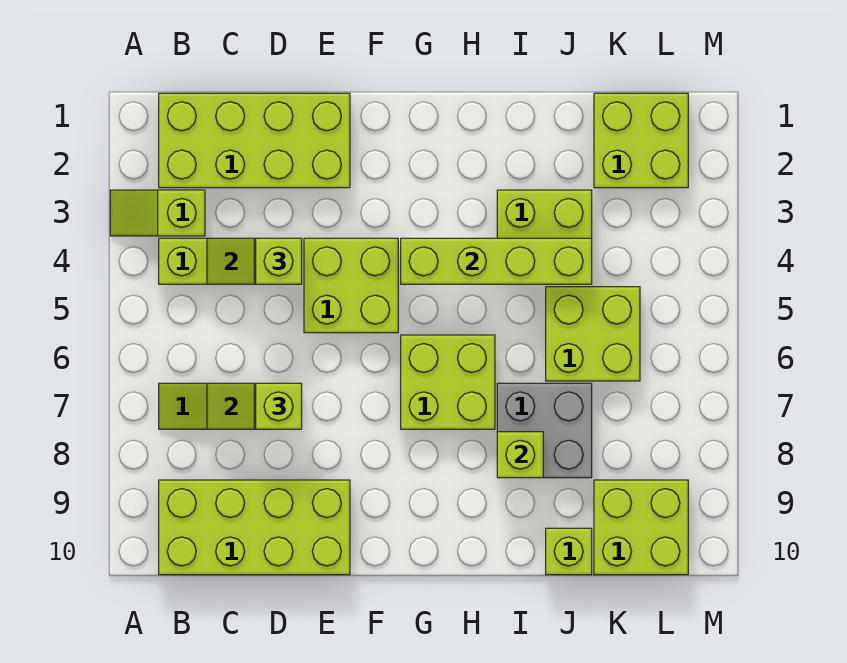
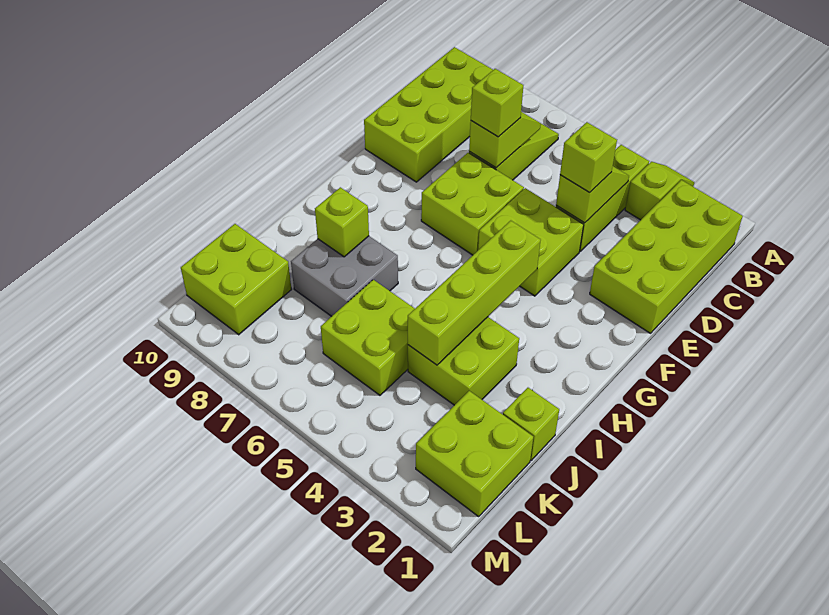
lime 2x2 brick [401,335,495,429] -> lime 2x2 brick moved to [421,153,524,255]
lime 1x1 brick [546,528,592,575] -> lime 1x1 brick moved to [503,388,559,460]

